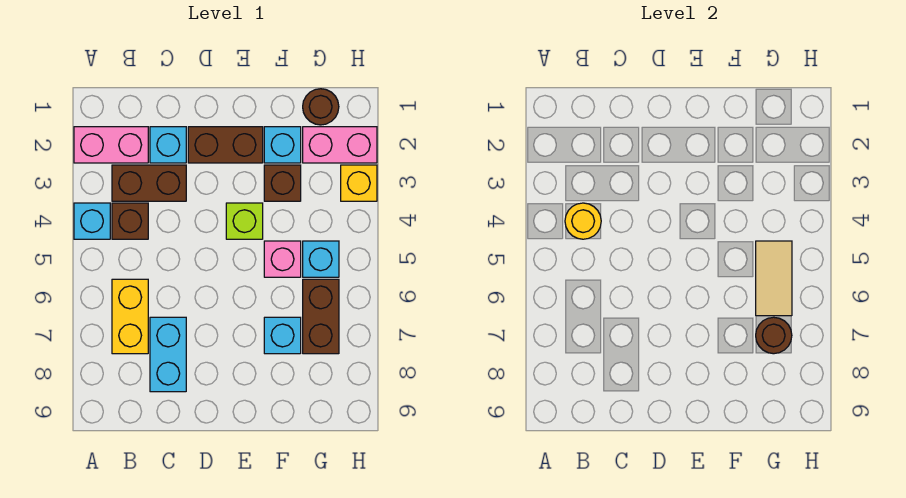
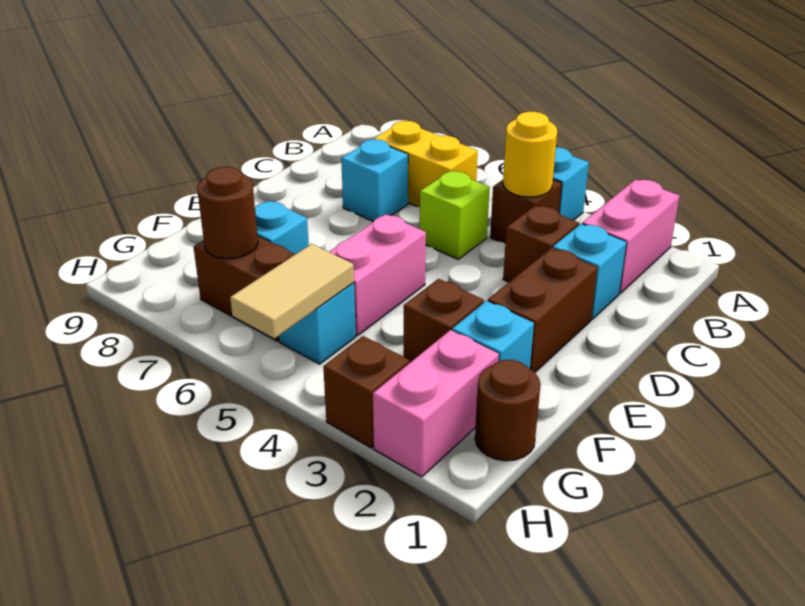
brown 1x2 brick [112,165,186,201] -> brown 1x1 brick [503,205,579,282]
cyan 1x2 brick [150,317,186,392] -> cyan 1x1 brick [341,139,408,221]
lime 1x1 brick [226,203,263,239] -> lime 1x1 brick moved to [420,171,490,259]
pink 1x1 brick [264,241,301,277] -> pink 1x2 brick [329,214,426,336]
tan 1x2 tile [756,241,792,316] -> tan 1x2 tile turned to [230,244,354,338]
yellow 1x1 brick [341,165,377,201] -> brown 1x1 brick [323,336,410,448]

